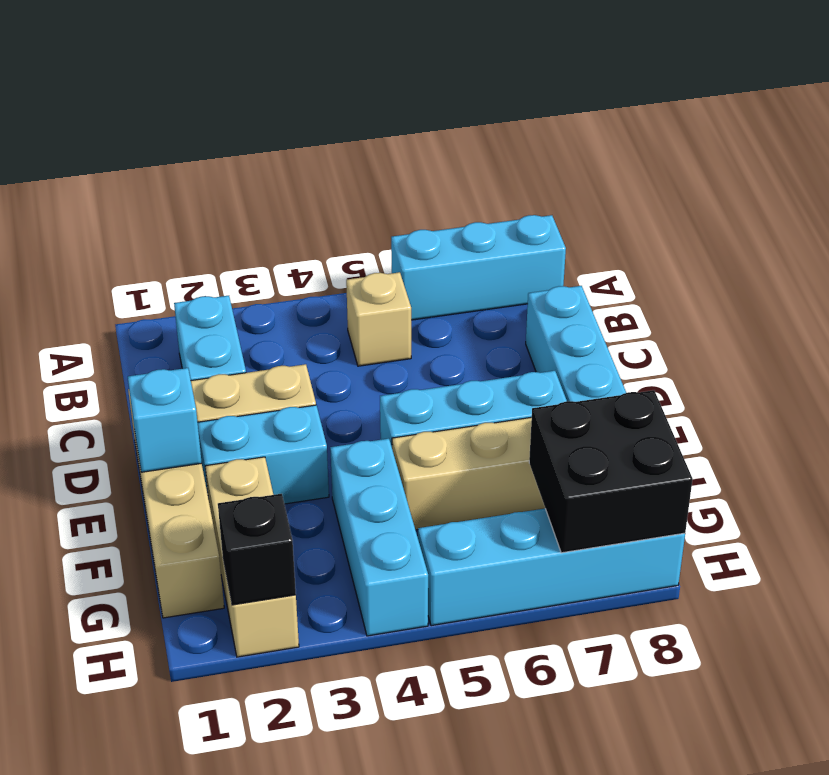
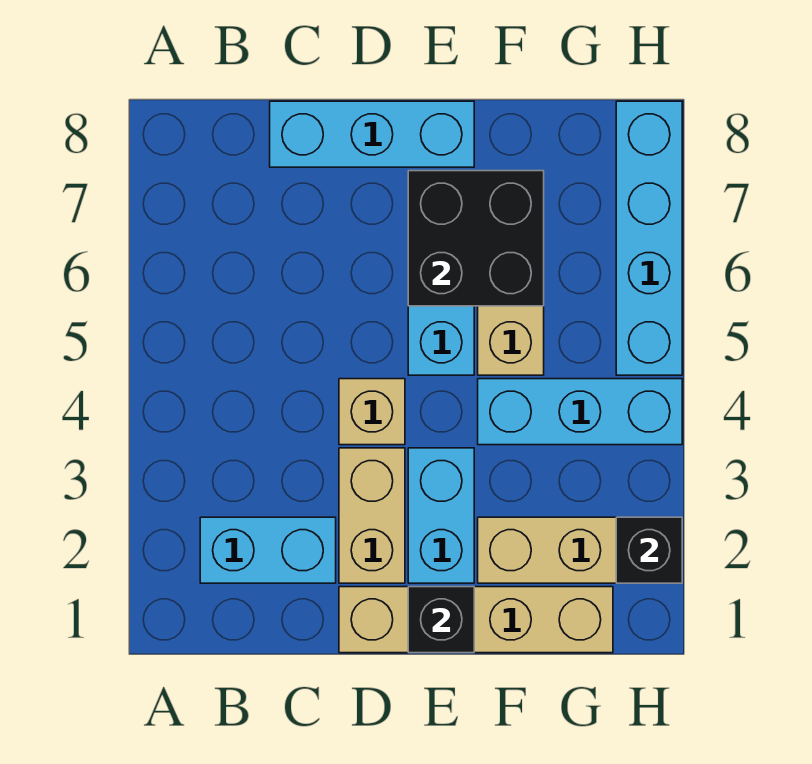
cyan 1x3 brick [391,215,566,320] -> none
tan 1x1 brick [346,272,411,366] -> tan 1x1 brick moved to [339,379,405,445]
cyan 1x1 brick [128,368,202,472] -> black 1x1 brick [408,587,474,653]
black 2x2 brick [529,390,693,553] -> black 2x2 brick moved to [408,171,544,306]

